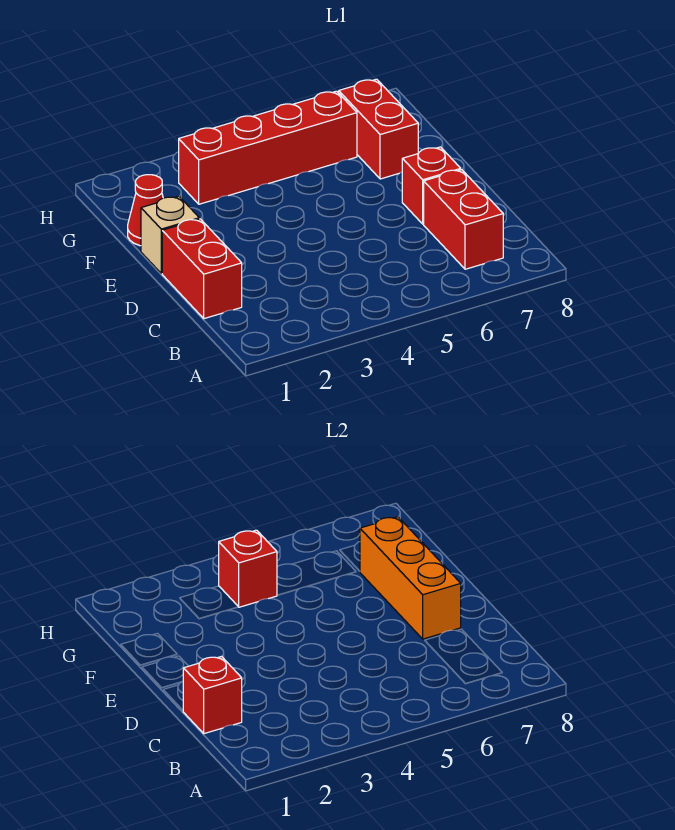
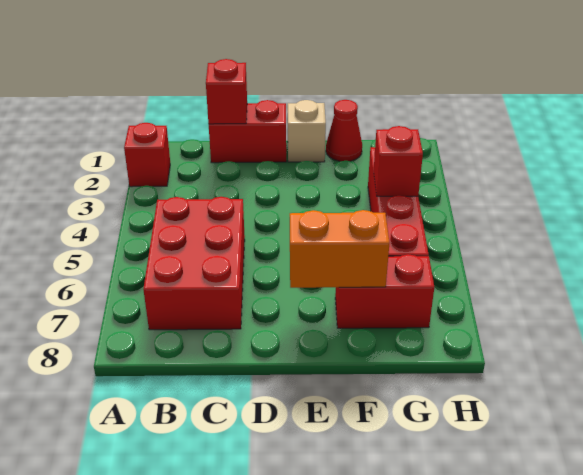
red 1x2 brick [424,170,503,269] -> red 2x3 brick [143,197,245,330]
red 1x1 brick [402,147,461,224] -> red 1x1 brick moved to [124,123,170,187]
orange 1x3 brick [360,517,461,639] -> orange 1x2 brick [290,210,389,288]

